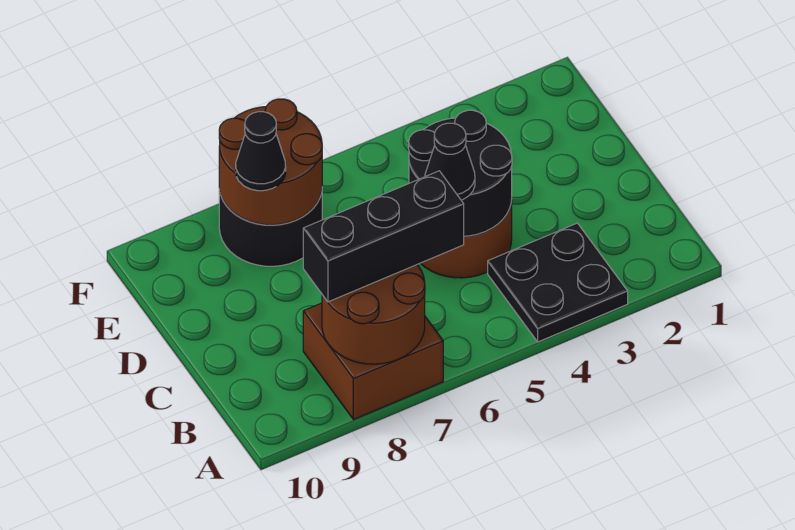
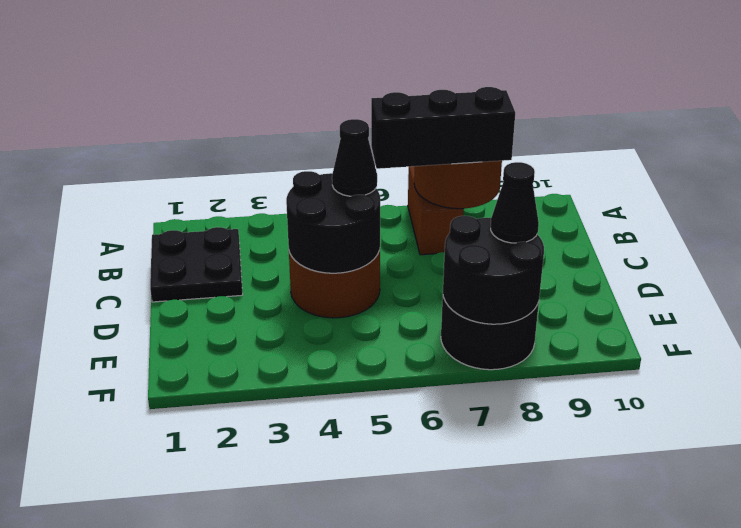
black 2x2 plate [488,223,628,342] -> black 2x2 plate moved to [150,227,243,302]
brown 2x2 brick [303,303,443,420] -> brown 1x2 brick [408,166,464,255]
brown 2x2 round brick [219,99,322,225] -> black 2x2 round brick [443,216,544,324]

